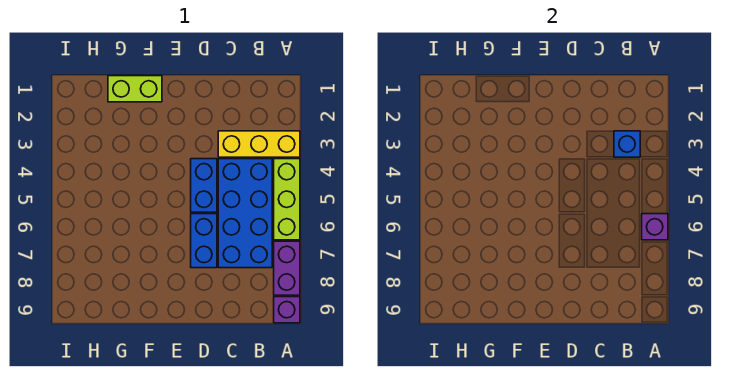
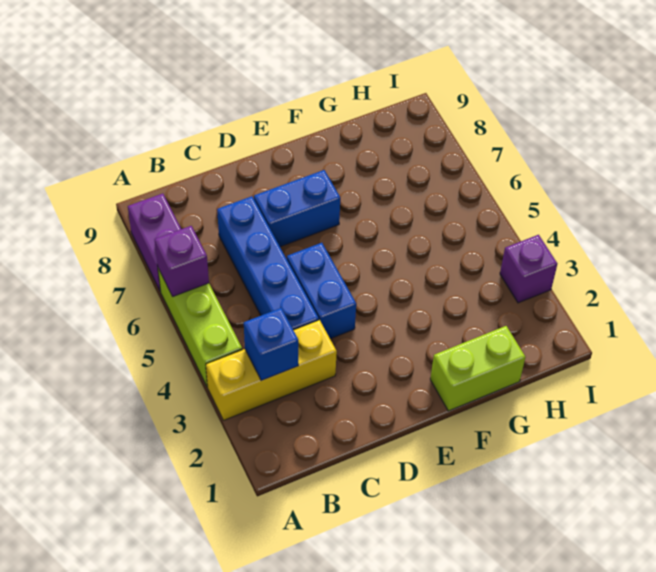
purple 1x1 brick [274,297,300,323] -> purple 1x1 brick moved to [500,235,557,303]
blue 2x4 brick [218,159,272,268] -> blue 1x4 brick [217,196,319,330]
blue 1x2 brick [191,214,217,268] -> blue 1x2 brick turned to [254,170,340,247]

